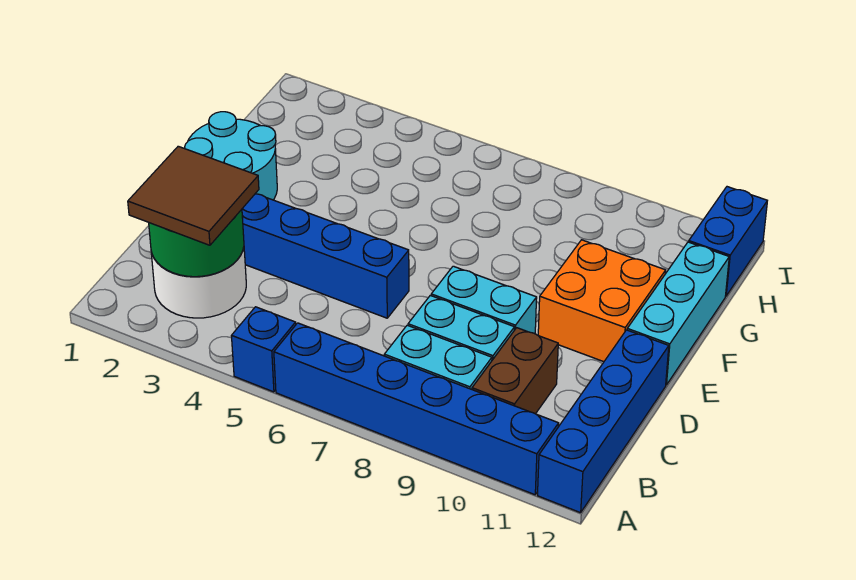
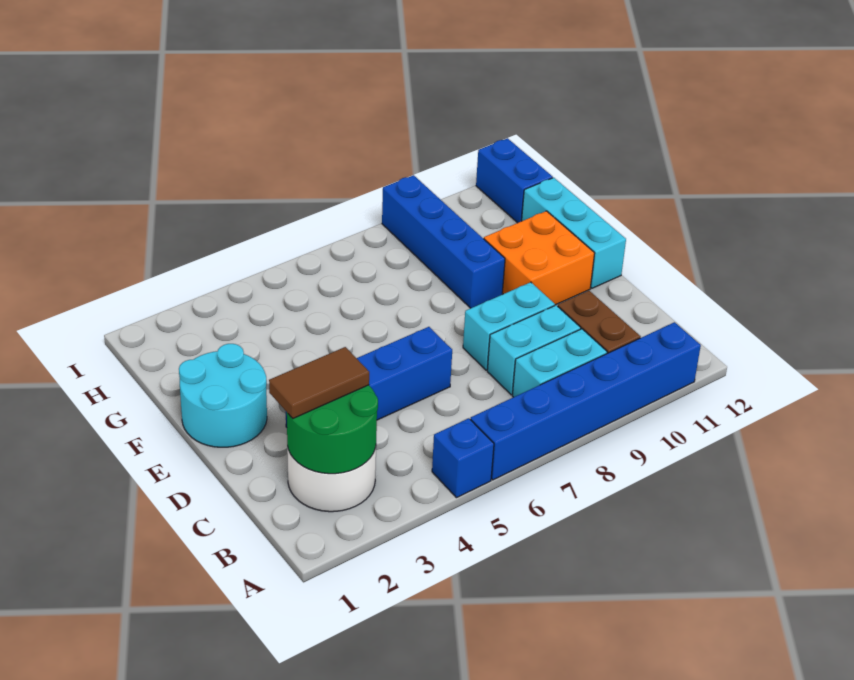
blue 1x4 brick [537,330,669,513] -> blue 1x4 brick moved to [382,175,505,308]
brown 2x2 tile [128,146,259,245] -> brown 1x2 tile [269,347,369,418]

